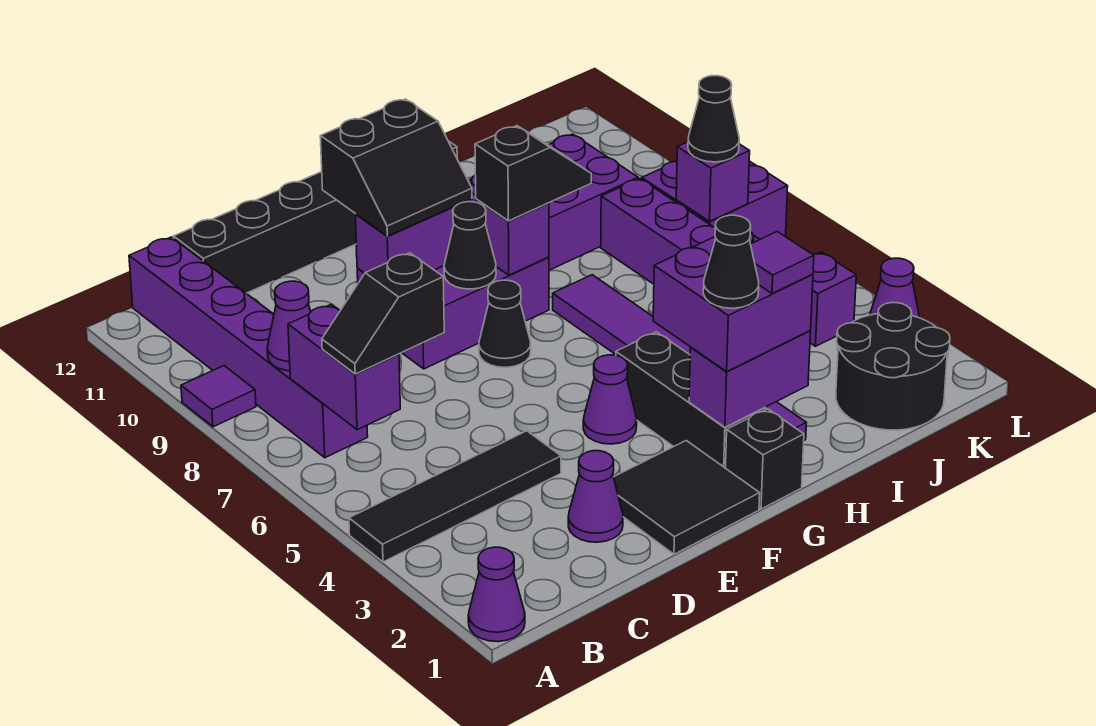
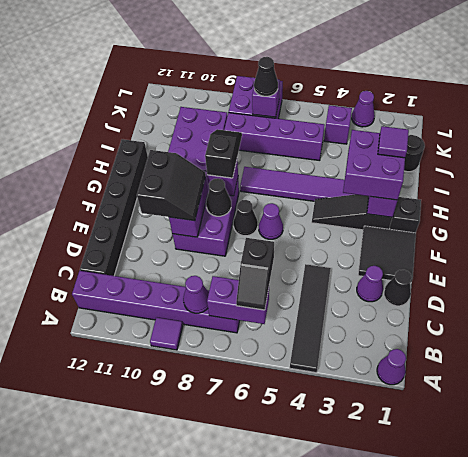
purple 1x1 cone [583,355,637,444] -> purple 1x1 cone moved to [259,203,283,239]
black 1x3 brick [616,332,766,468] -> black 1x3 slope [312,194,392,230]
black 1x1 cone [703,215,759,308] -> black 1x1 cone moved to [384,270,412,306]
black 2x2 round brick [836,303,950,430] -> black 1x1 round brick [404,135,425,172]

